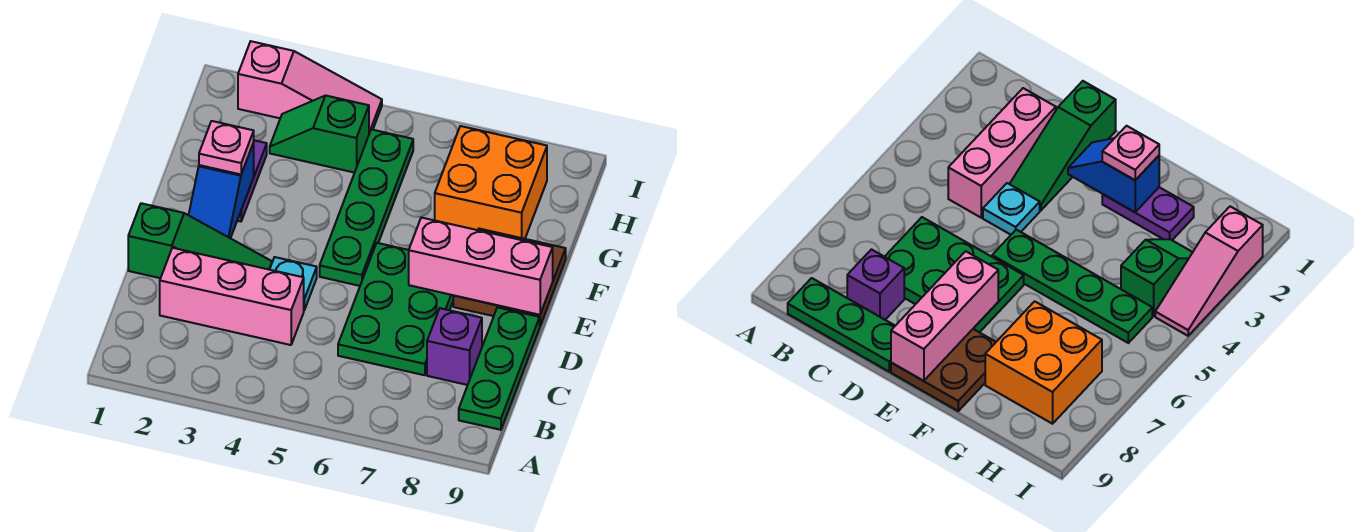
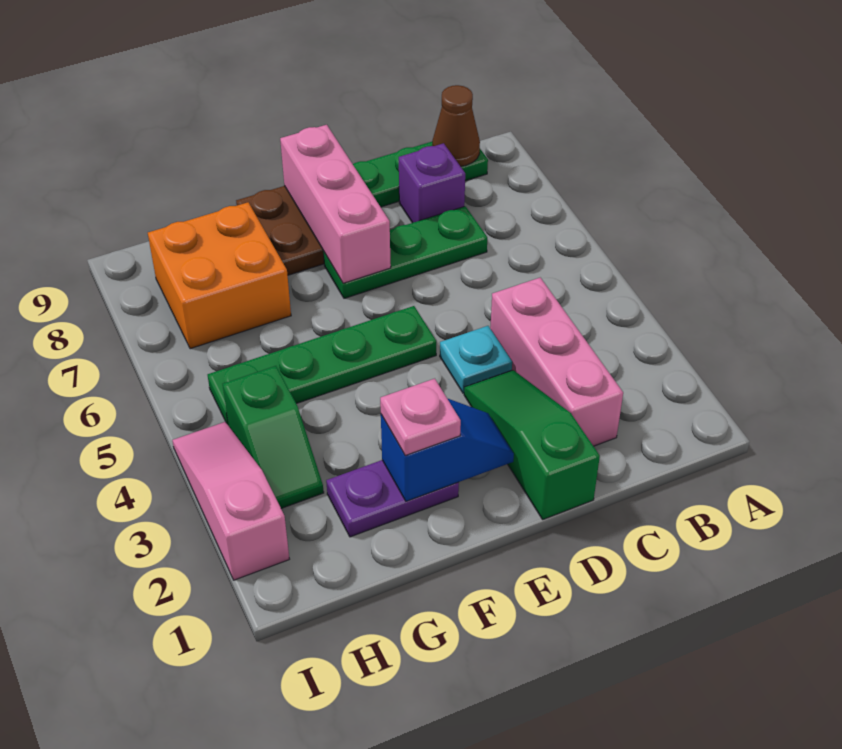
none -> brown 1x1 cone [432,85,480,166]
green 2x3 plate [338,243,453,375] -> green 1x3 plate [323,206,487,298]

